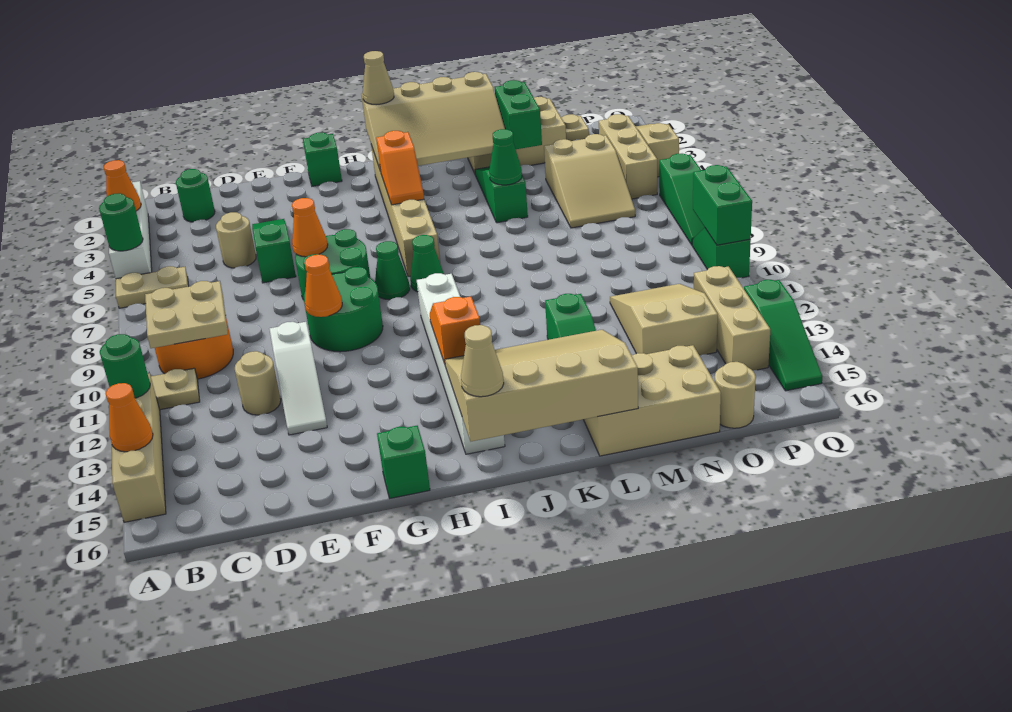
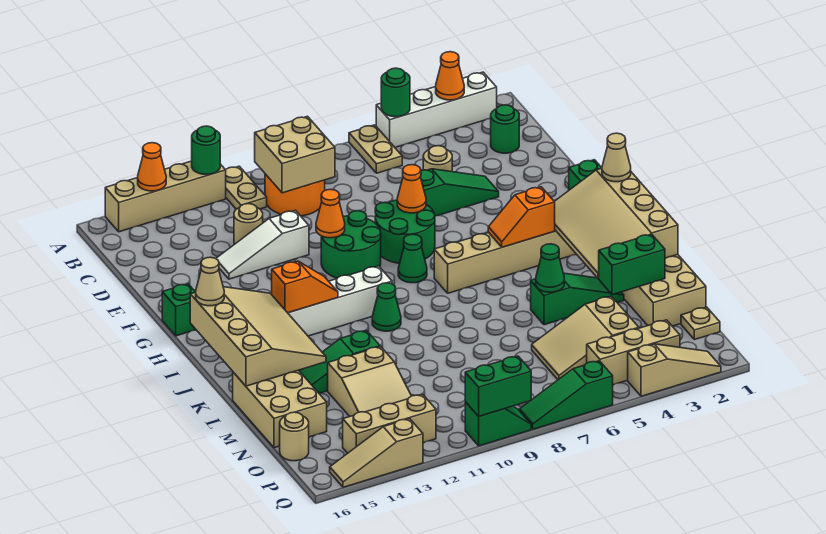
tan 2x2 plate [145,281,228,348] -> tan 2x2 brick [255,116,335,193]
green 1x1 cone [410,235,444,292] -> green 1x1 cone moved to [372,283,401,331]
tan 2x3 slope [610,284,718,355] -> tan 2x3 slope turned to [328,347,411,416]
green 1x3 slope [744,280,822,391] -> tan 1x3 slope [330,419,423,487]

